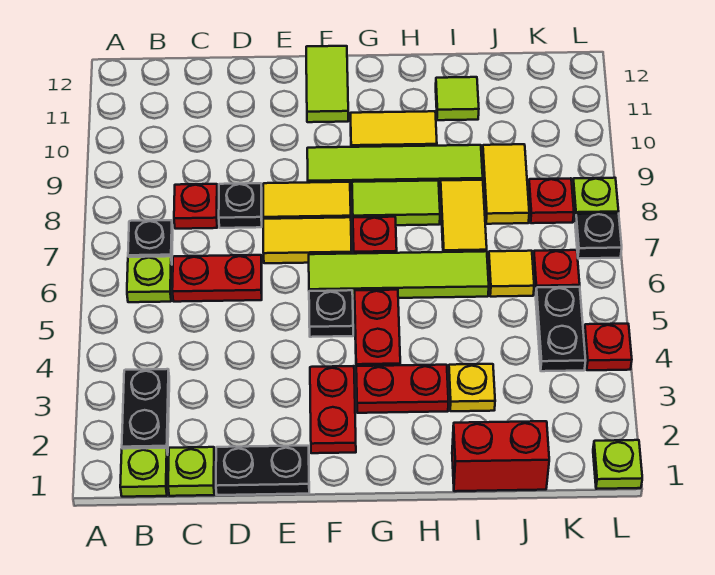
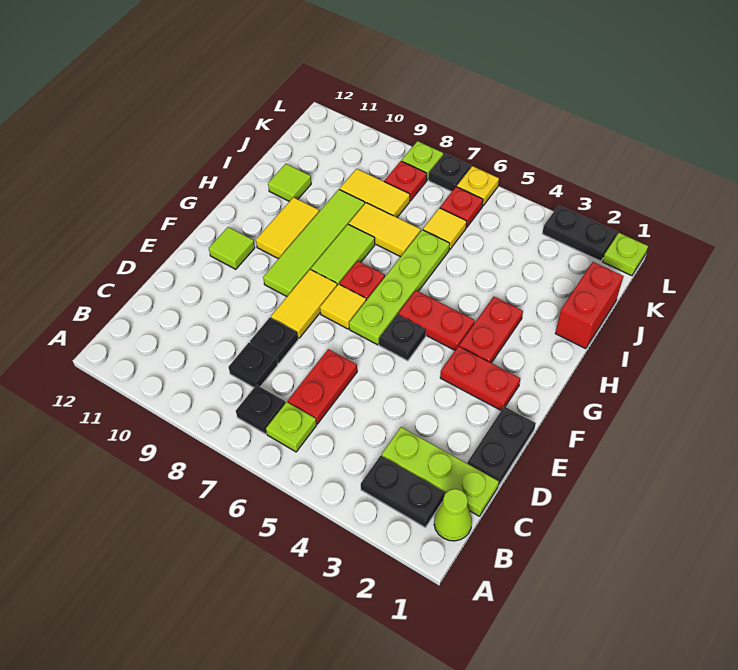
lime 1x1 plate [120,448,168,497] -> lime 1x1 cone [434,489,472,541]
lime 1x1 plate [168,447,215,496] -> lime 1x3 plate [382,427,499,516]
red 1x1 plate [174,184,218,229] -> black 1x1 plate [228,343,278,388]
yellow 1x2 tile [263,217,352,263] -> yellow 1x1 tile [320,284,366,329]
lime 1x4 tile [309,251,489,299] -> lime 1x4 plate [349,230,450,345]
lime 1x2 tile [306,46,348,122] -> lime 1x1 tile [209,227,255,269]
yellow 1x1 plate [449,364,495,411] -> yellow 1x1 plate moved to [457,166,499,206]
black 1x2 plate [536,287,586,371] -> black 1x2 plate moved to [542,205,617,261]
red 1x1 plate [584,324,632,370] -> none

